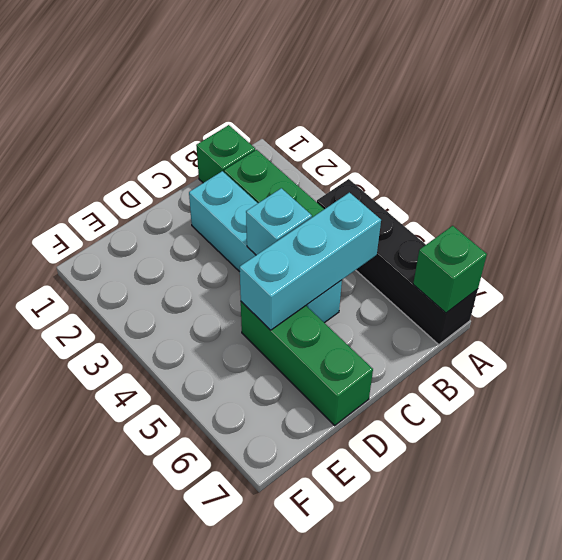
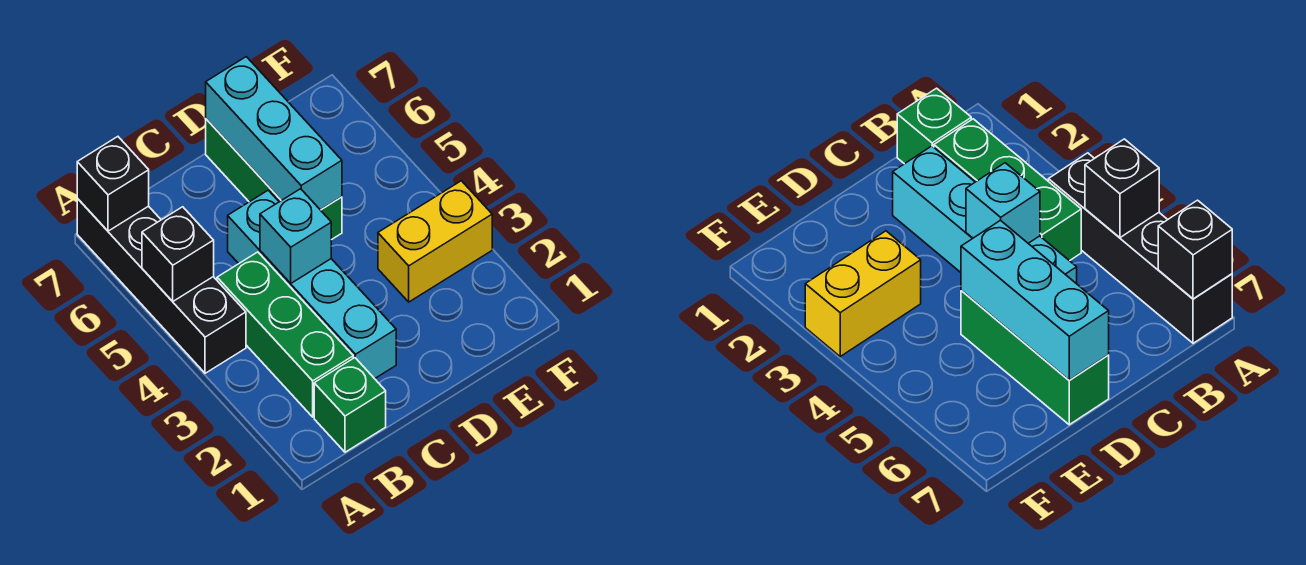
none -> black 1x1 brick [142,207,214,301]
green 1x1 brick [413,226,487,313] -> black 1x1 brick [77,137,149,231]
cyan 1x3 brick [240,193,381,330] -> cyan 1x3 brick turned to [206,57,342,210]
none -> yellow 1x2 brick [378,181,492,302]

